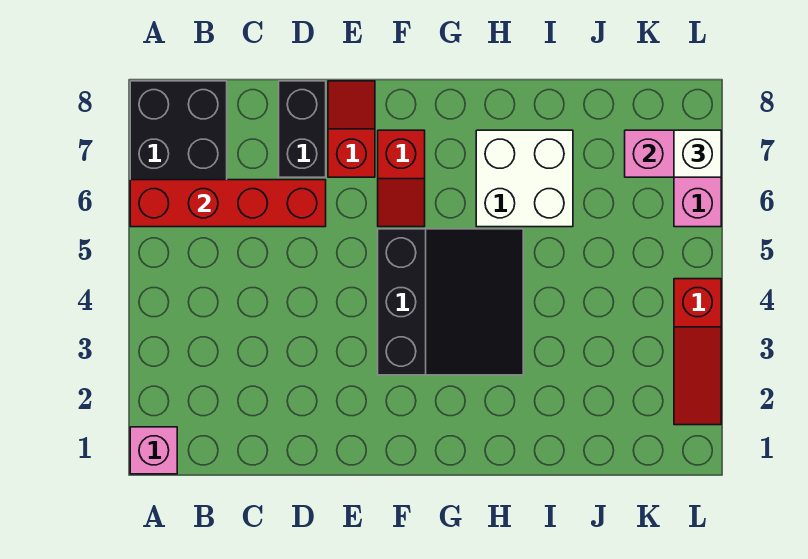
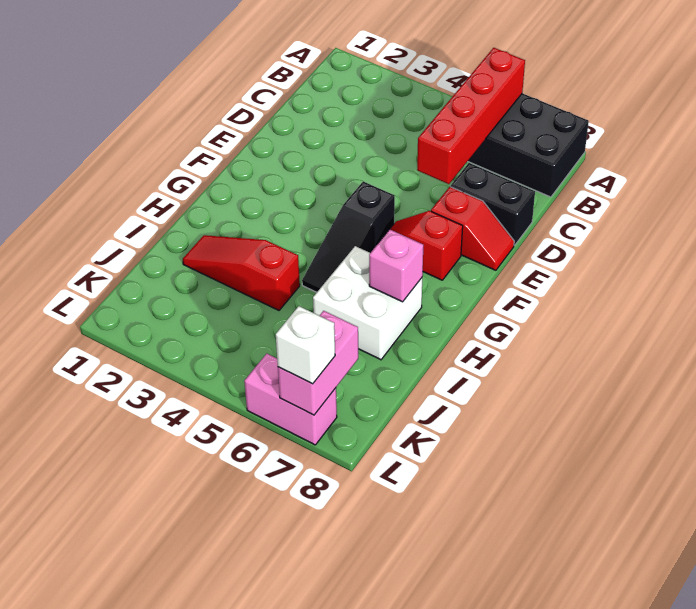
pink 1x1 brick [130,427,177,474] -> pink 1x1 brick moved to [369,230,423,302]
black 3x3 slope [378,229,523,375] -> black 1x3 slope [302,181,395,292]
red 1x3 slope [674,279,721,425] -> red 1x3 slope moved to [183,235,300,310]

